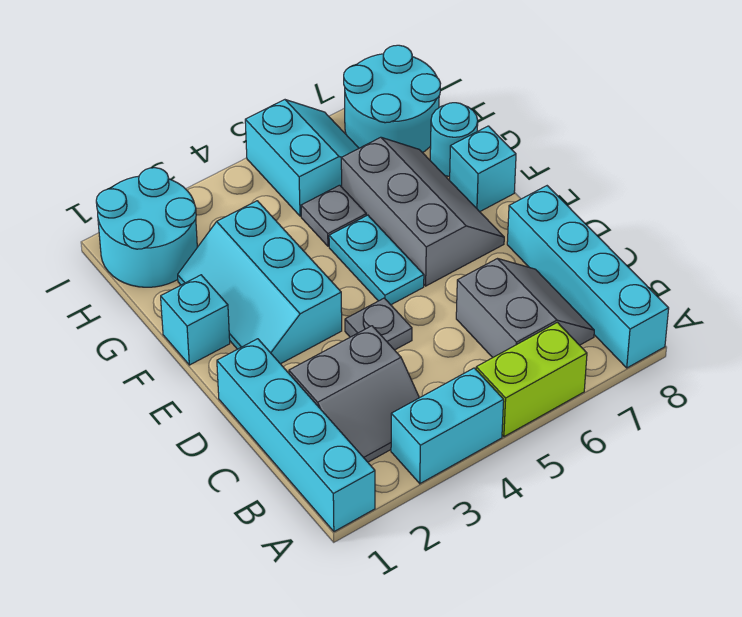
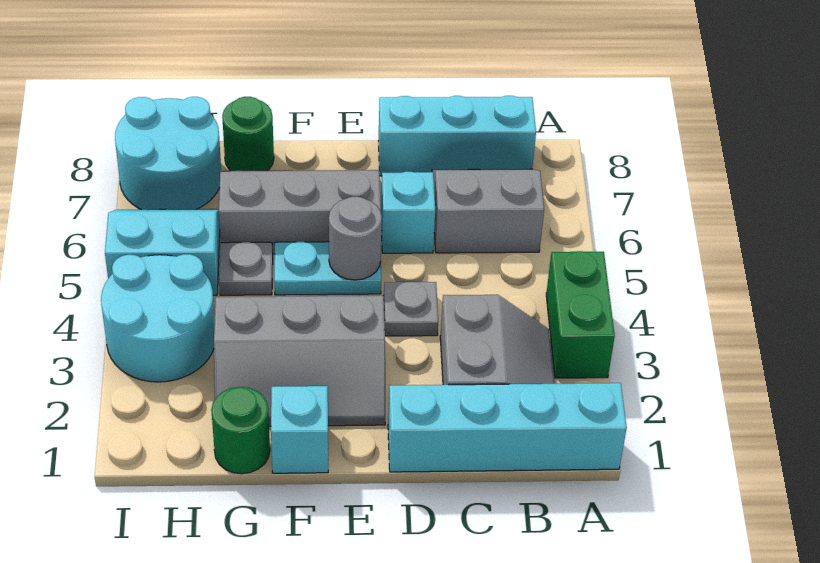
cyan 1x2 brick [391,368,504,483] -> green 1x2 brick [546,251,615,378]
lime 1x2 brick [476,322,587,437] -> none
cyan 1x4 brick [507,186,669,368] -> cyan 1x3 brick [378,96,536,176]
cyan 2x3 slope [178,201,342,364] -> grey 2x3 slope [214,296,385,426]
none -> grey 1x1 round brick [329,197,382,280]
cyan 1x1 brick [450,126,516,212] -> cyan 1x1 brick moved to [381,172,435,253]
none -> green 1x1 round brick [211,387,270,474]
cyan 1x1 round brick [430,103,478,176] -> green 1x1 round brick [222,97,274,171]
cyan 2x2 round brick [96,168,197,287] -> cyan 2x2 round brick moved to [101,254,215,382]

